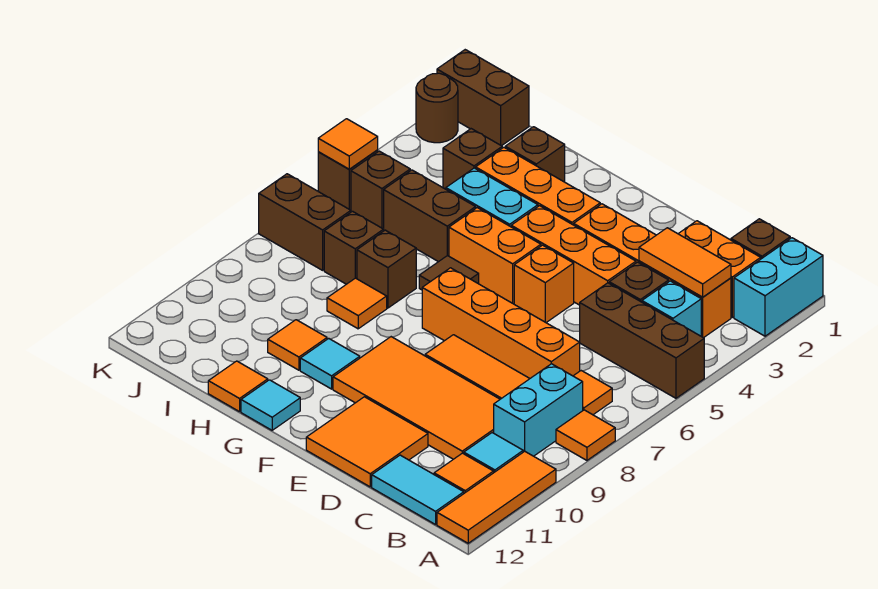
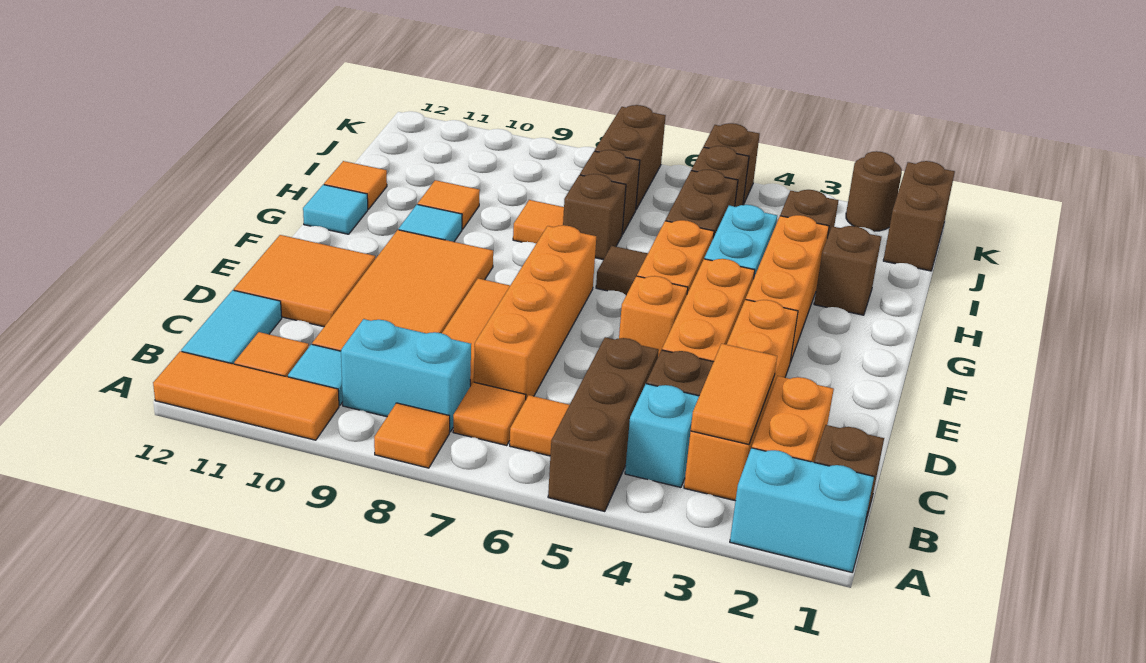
orange 1x1 tile [318,119,378,169] -> orange 1x1 tile moved to [510,395,569,456]

